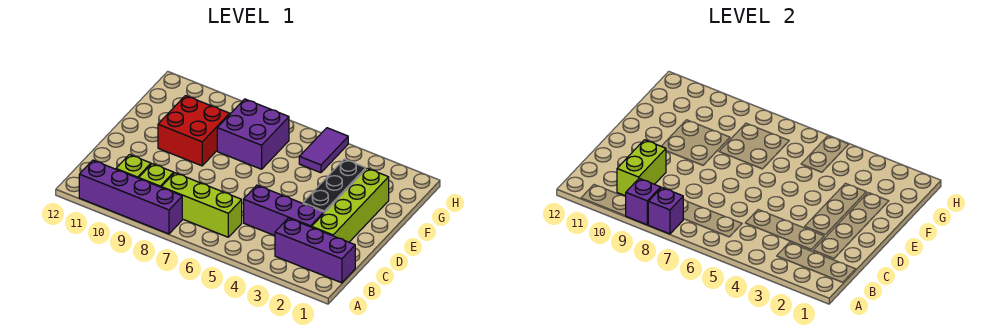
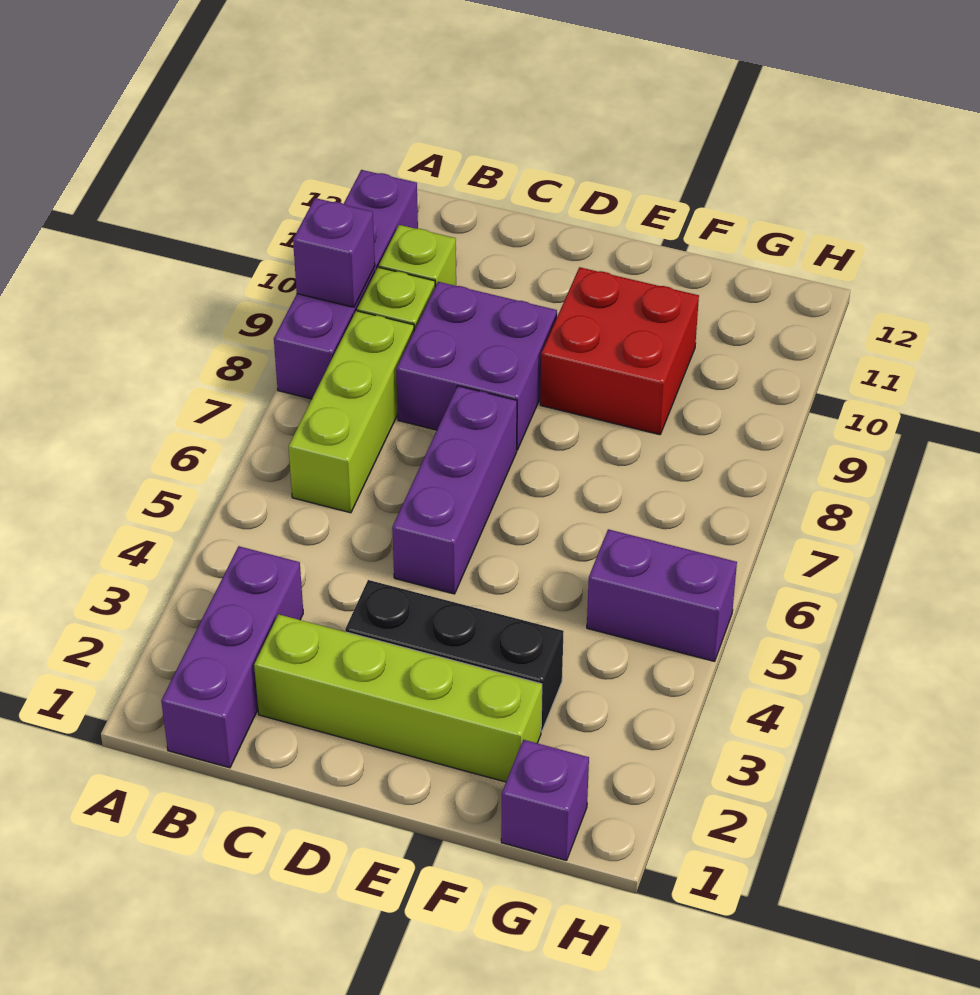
purple 1x1 brick [648,188,683,234] -> purple 1x1 brick moved to [501,740,589,861]
lime 1x2 brick [617,140,666,196] -> none
purple 1x3 brick [244,185,324,236] -> purple 1x3 brick moved to [392,386,517,594]
purple 2x2 brick [217,99,289,169] -> purple 2x2 brick moved to [396,282,557,450]
purple 1x2 tile [299,128,348,173] -> purple 1x2 brick [587,529,737,661]

